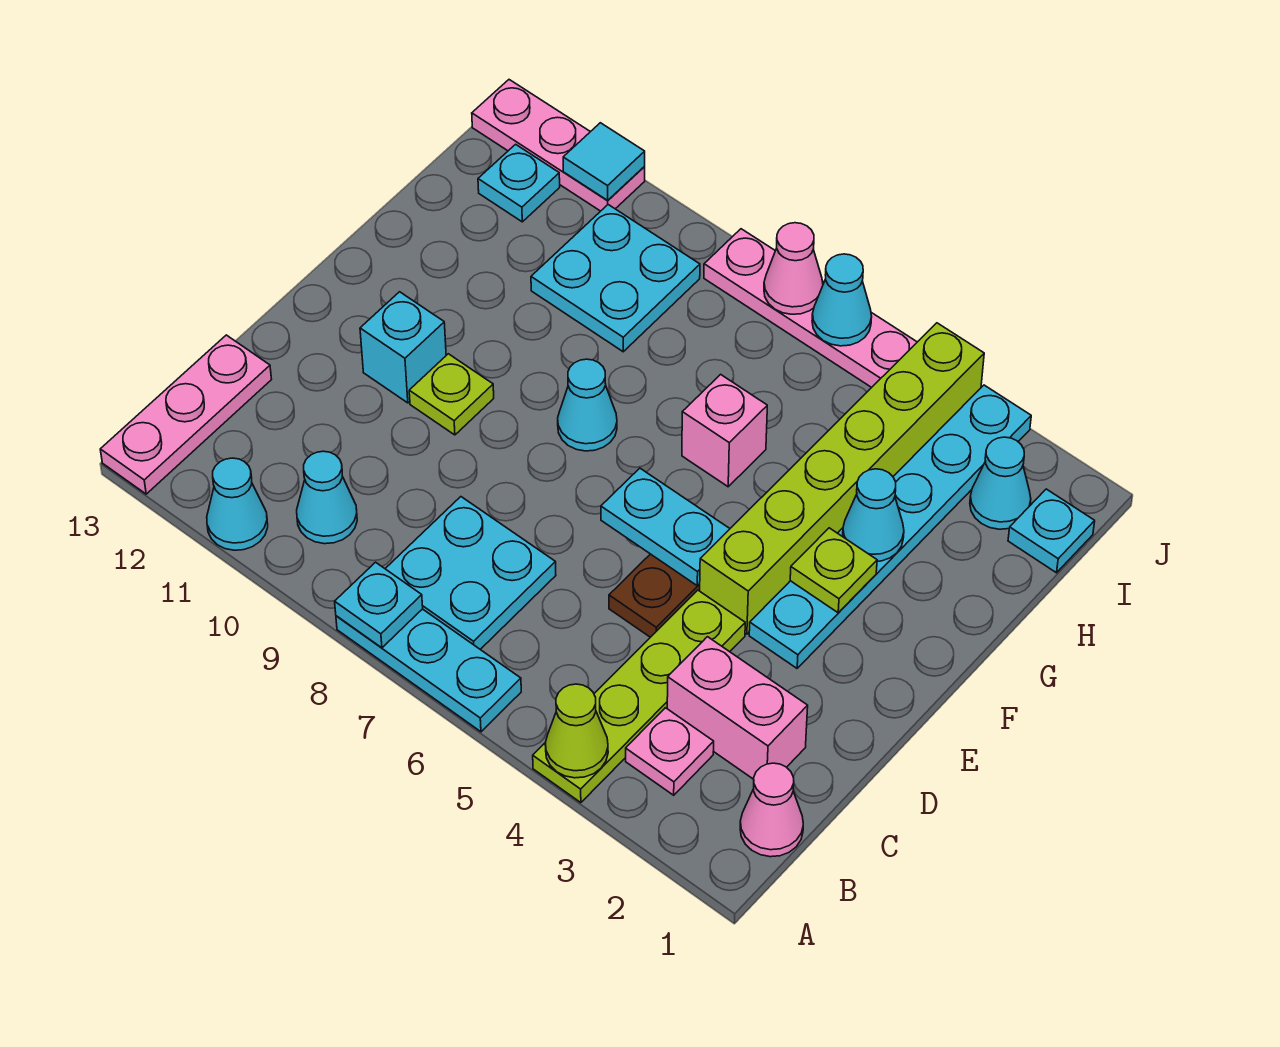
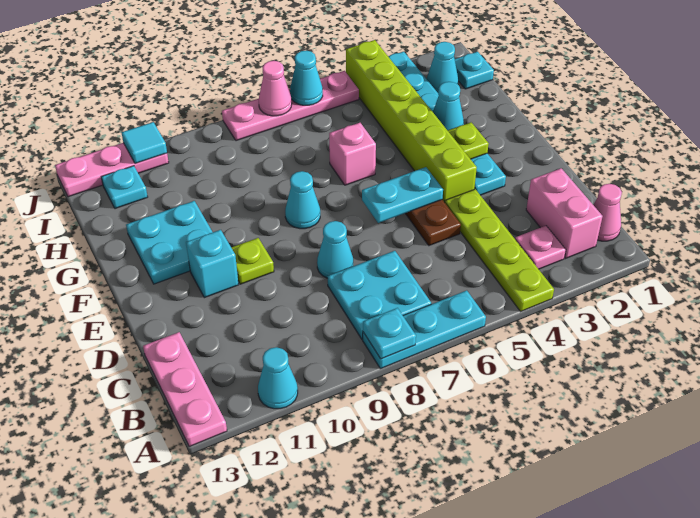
lime 1x1 cone [545,684,608,778] -> none
cyan 1x1 cone [297,451,357,544] -> cyan 1x1 cone moved to [317,221,353,278]
pink 1x2 brick [667,637,808,779] -> pink 1x2 brick turned to [526,168,603,258]
cyan 2x2 plate [531,205,700,352] -> cyan 2x2 plate moved to [126,201,213,284]

